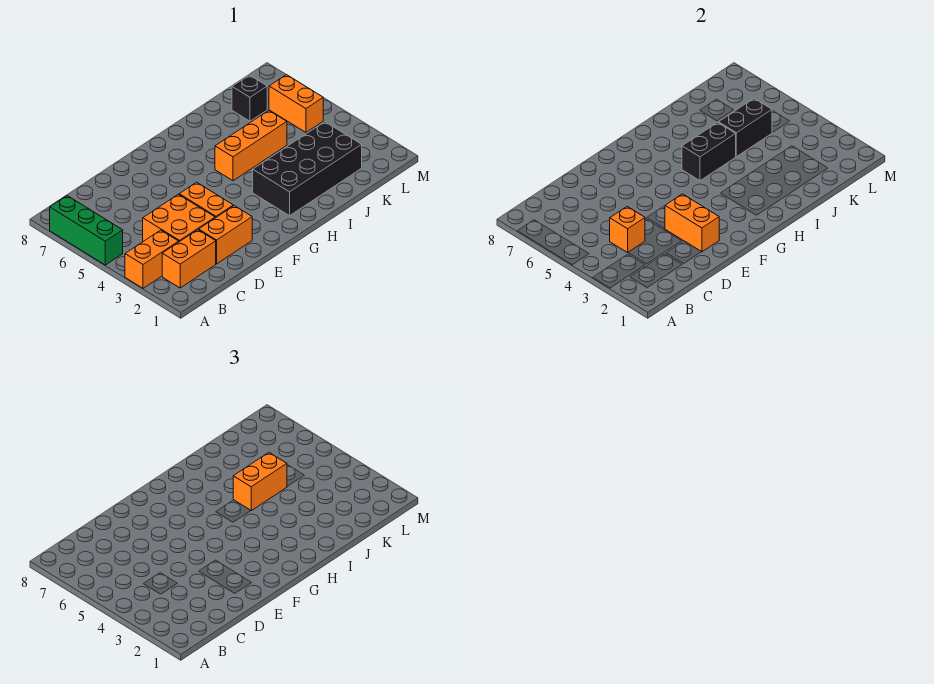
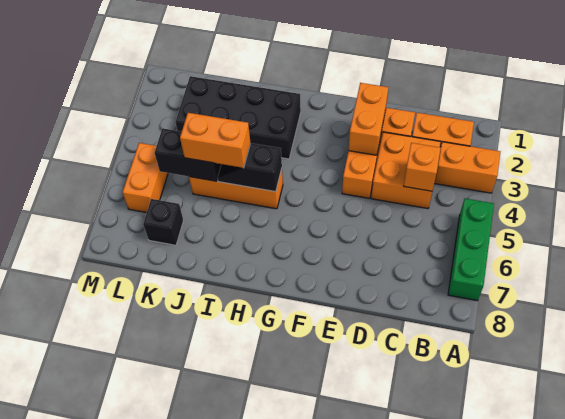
black 1x2 brick [682,122,736,181] -> black 1x2 slope [217,143,282,192]

